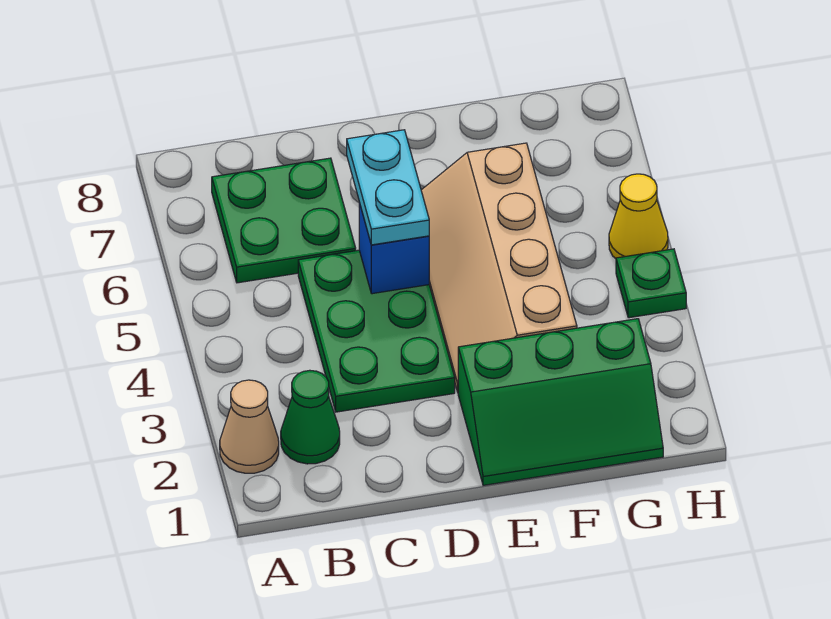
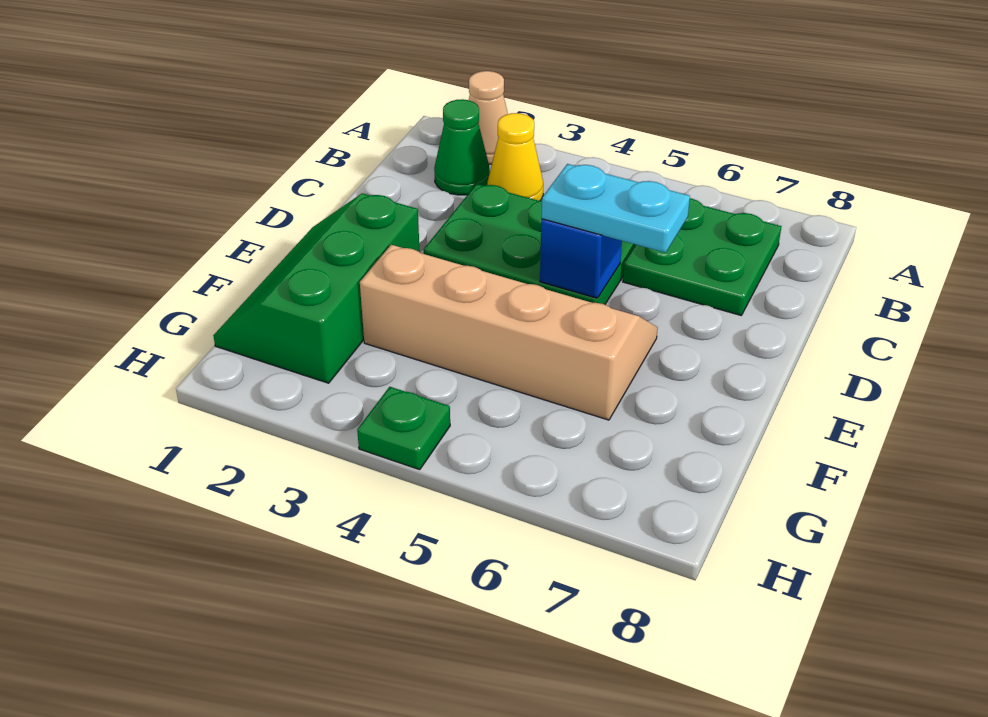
yellow 1x1 cone [609,174,668,259] -> yellow 1x1 cone moved to [487,113,543,201]

